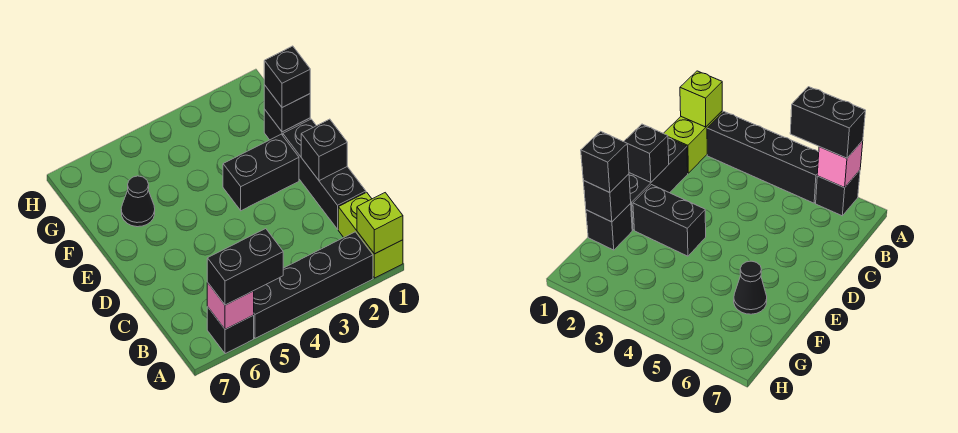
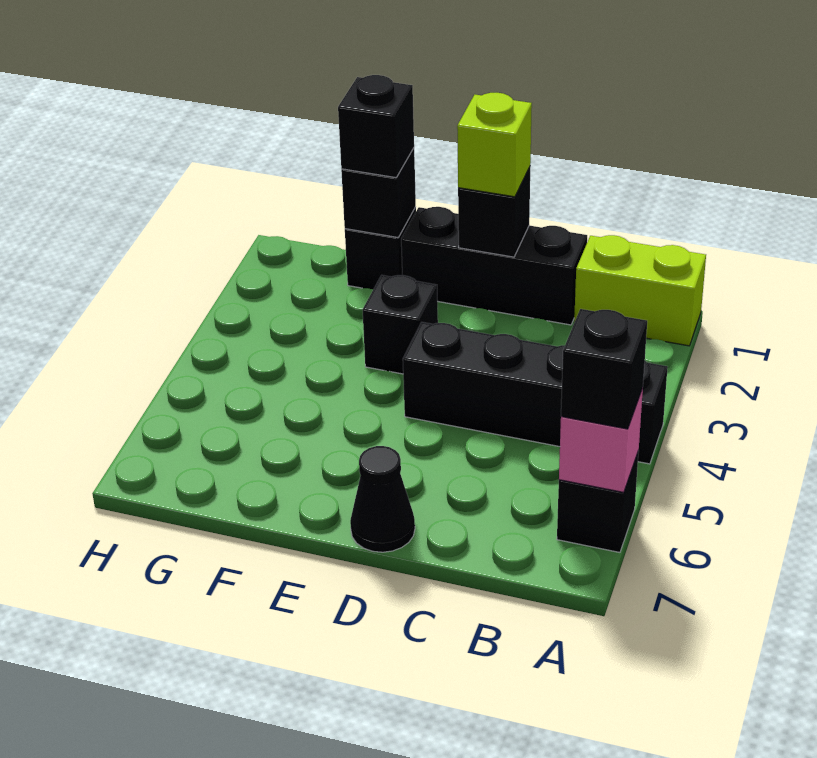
lime 1x1 brick [357,193,403,254] -> lime 1x1 brick moved to [457,93,532,197]
black 1x4 brick [253,232,373,338] -> black 1x4 brick turned to [403,322,668,464]
black 1x2 brick [207,229,283,305] -> black 1x1 brick [561,309,647,429]
black 1x2 brick [223,134,299,211] -> black 1x1 brick [362,275,438,374]
black 1x1 cone [121,176,155,227] -> black 1x1 cone moved to [350,446,415,552]

